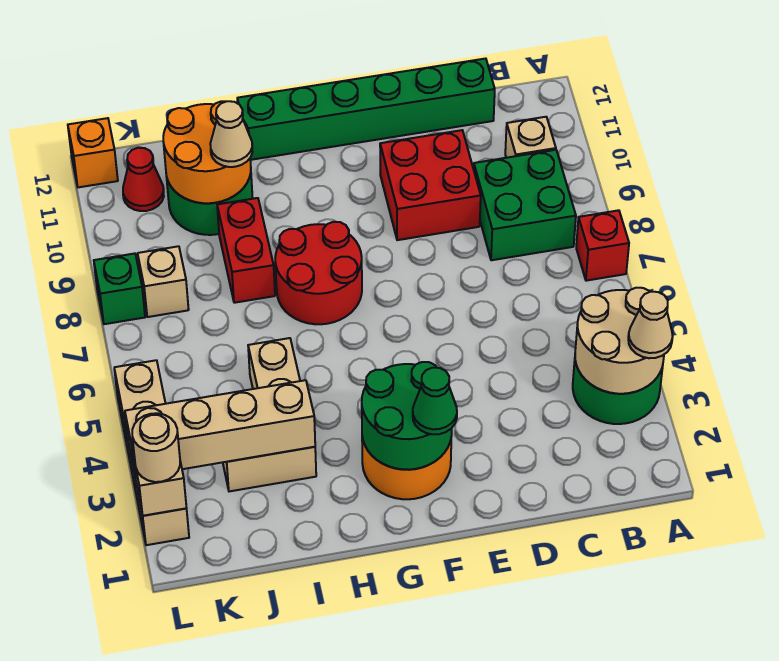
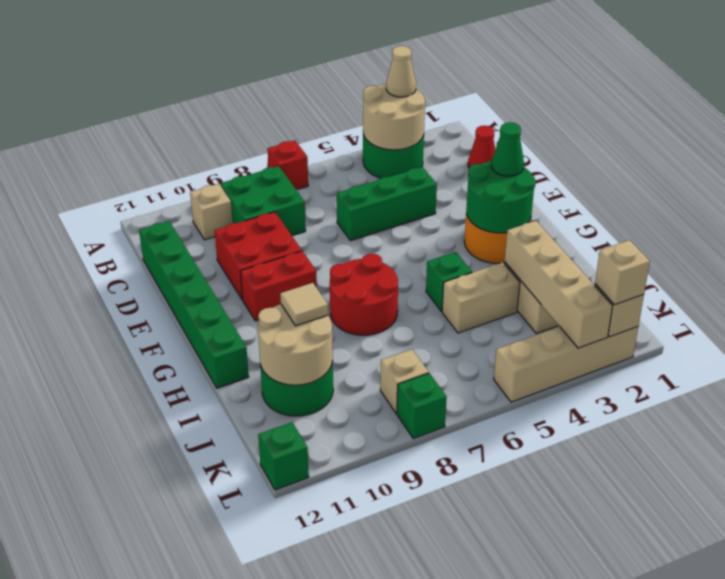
none -> green 1x3 brick [337,167,437,241]
none -> green 1x1 brick [426,252,472,311]
red 1x2 brick [217,198,275,303] -> red 1x2 brick moved to [241,251,317,321]
orange 2x2 round brick [163,101,251,203] -> tan 2x2 round brick [258,304,333,385]
tan 1x1 cone [210,101,252,167] -> tan 1x1 tile [280,283,328,326]
red 1x1 cone [123,148,164,211] -> red 1x1 cone moved to [468,126,495,168]
tan 1x1 round brick [132,413,180,482] -> tan 1x1 brick [595,240,650,305]
orange 1x1 brick [68,118,118,187] -> green 1x1 brick [258,422,309,490]

